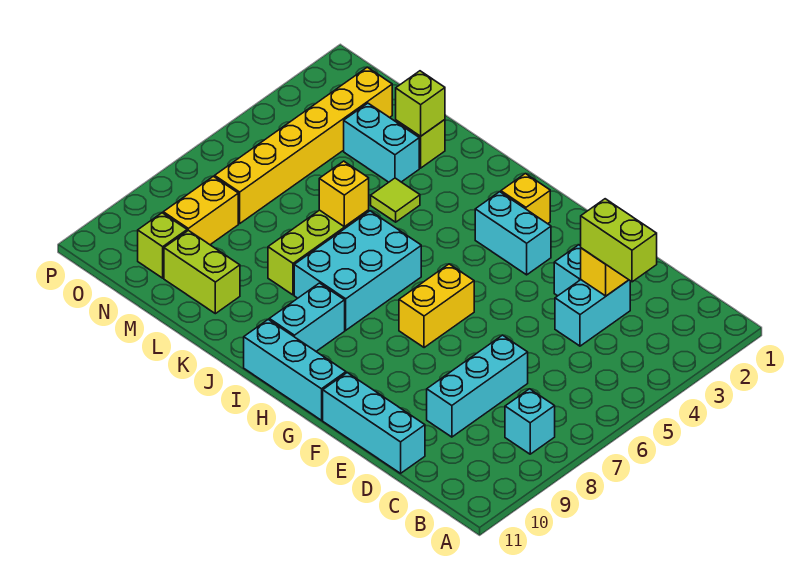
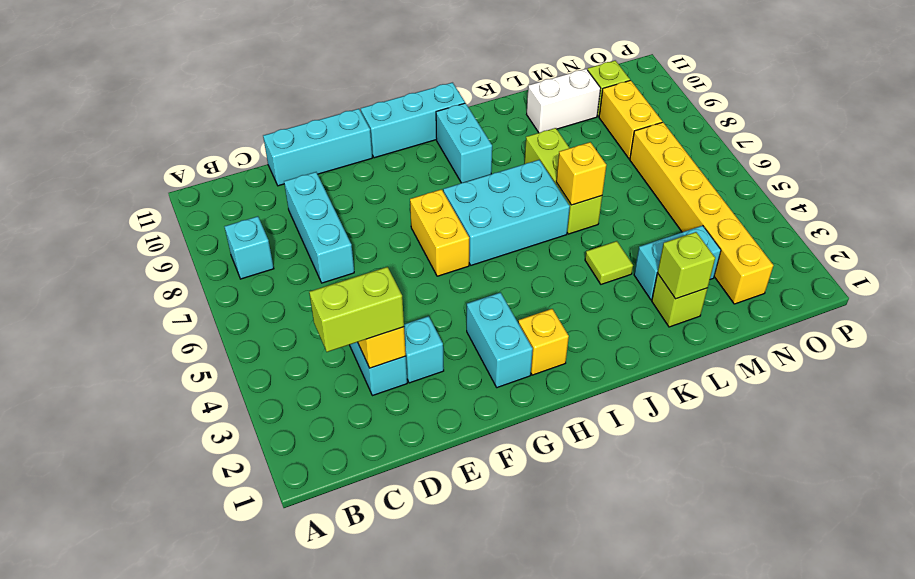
cyan 1x2 brick [475,192,551,275] -> cyan 1x2 brick turned to [467,292,533,388]
cyan 2x3 brick [294,211,421,330] -> cyan 2x3 brick turned to [443,160,570,265]
lime 1x2 brick [164,230,240,314] -> white 1x2 brick [527,69,601,133]

